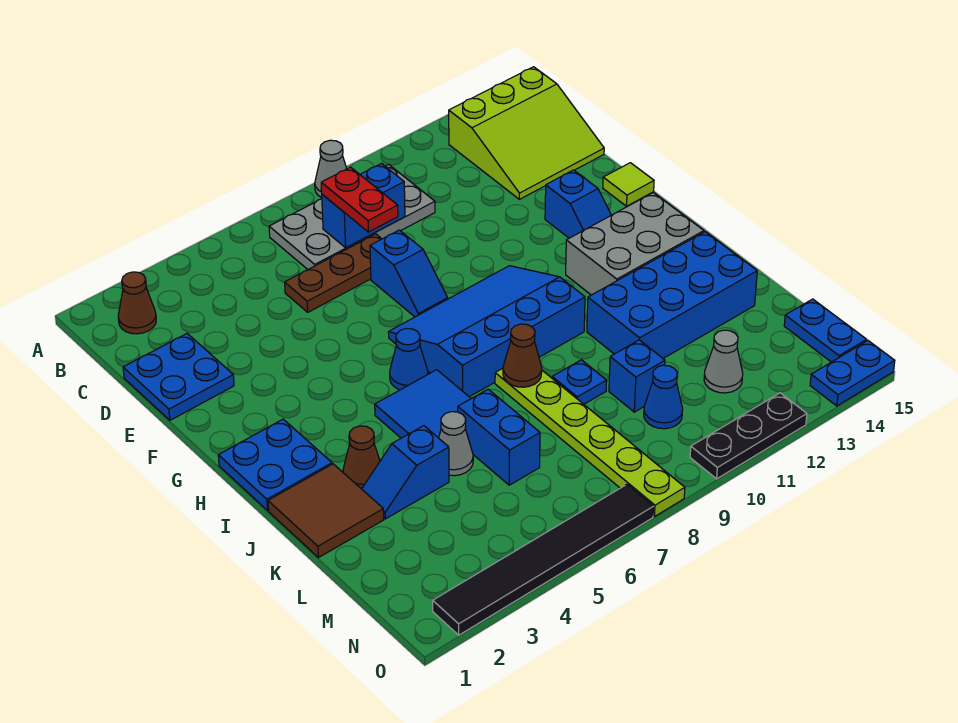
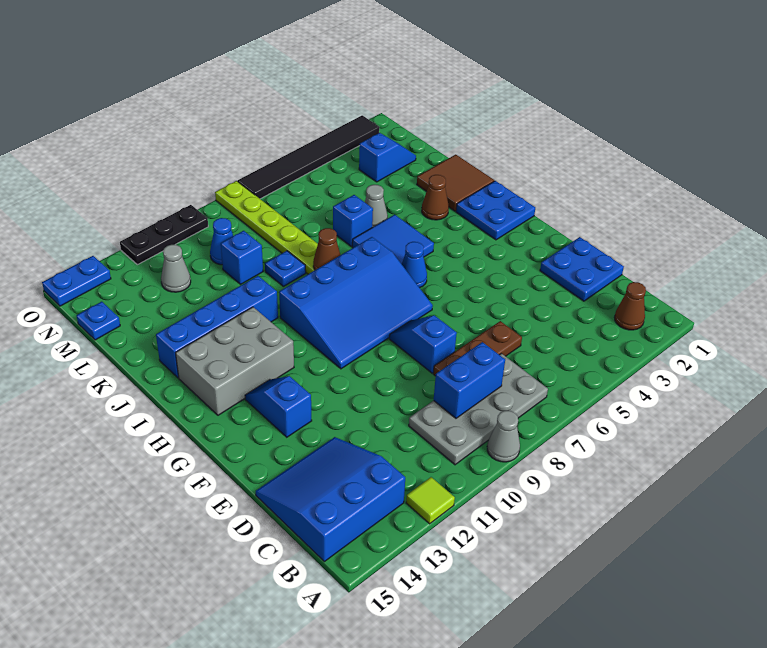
lime 3x3 slope [449,67,604,199] -> blue 3x3 slope [256,437,405,562]
red 1x2 plate [321,167,398,232] -> none
lime 1x1 tile [603,163,654,206] -> lime 1x1 tile moved to [406,477,455,524]
blue 2x4 brick [587,232,757,358] -> blue 1x4 brick [156,276,278,378]
blue 1x2 slope [362,426,449,519] -> blue 1x2 slope moved to [359,133,416,182]
blue 1x2 brick [458,389,540,485] -> blue 1x1 brick [333,195,373,247]
blue 1x2 plate [784,299,867,362] -> blue 1x1 plate [77,302,120,340]

